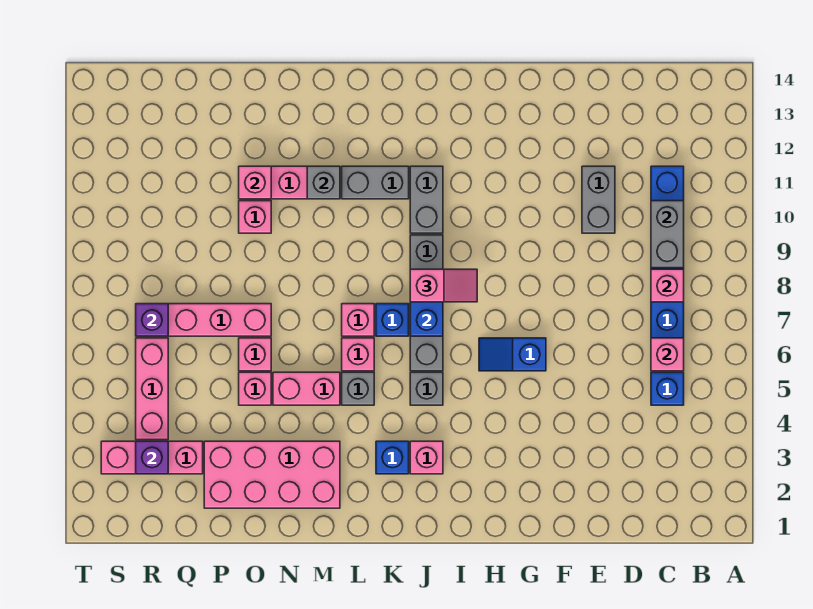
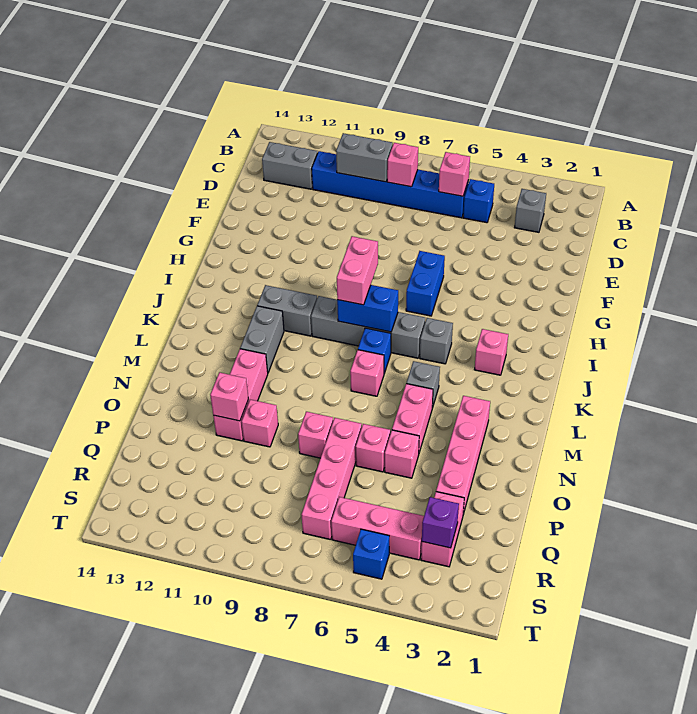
grey 1x2 brick [582,166,615,233] -> grey 1x2 brick moved to [262,142,318,189]
blue 1x2 slope [479,338,546,371] -> blue 1x2 brick [406,251,445,316]
pink 1x2 slope [410,269,477,302] -> pink 1x2 brick [337,236,378,305]
blue 1x1 brick [376,441,409,474] -> blue 1x1 brick moved to [353,529,389,579]
pink 1x1 brick [342,338,374,371] -> pink 1x1 brick moved to [298,412,333,458]
pink 2x4 brick [204,441,340,508] -> pink 1x4 brick [436,396,490,514]
grey 1x1 brick [307,166,340,199] -> grey 1x1 brick moved to [514,189,546,232]
pink 1x3 brick [101,441,203,474] -> pink 1x2 brick [421,492,464,567]
purple 1x1 brick [136,304,168,336] -> none

